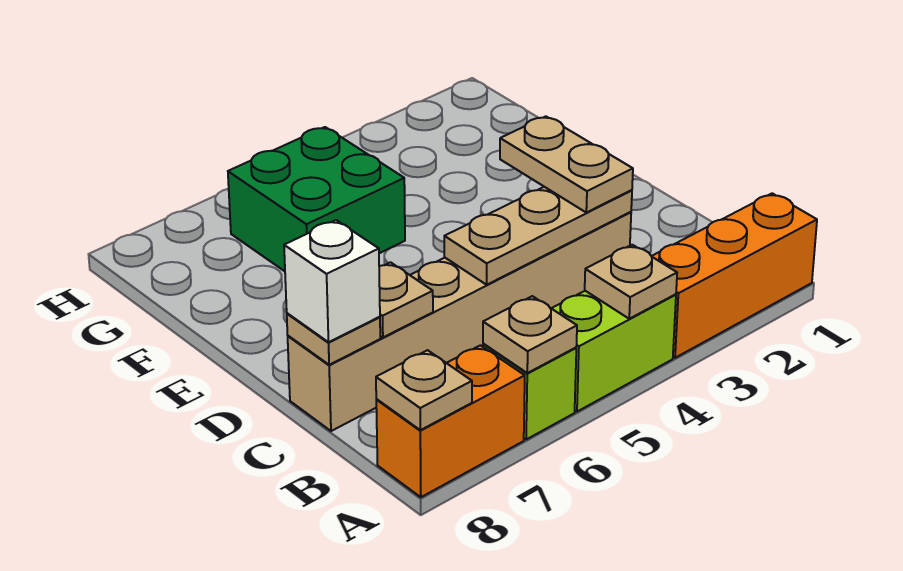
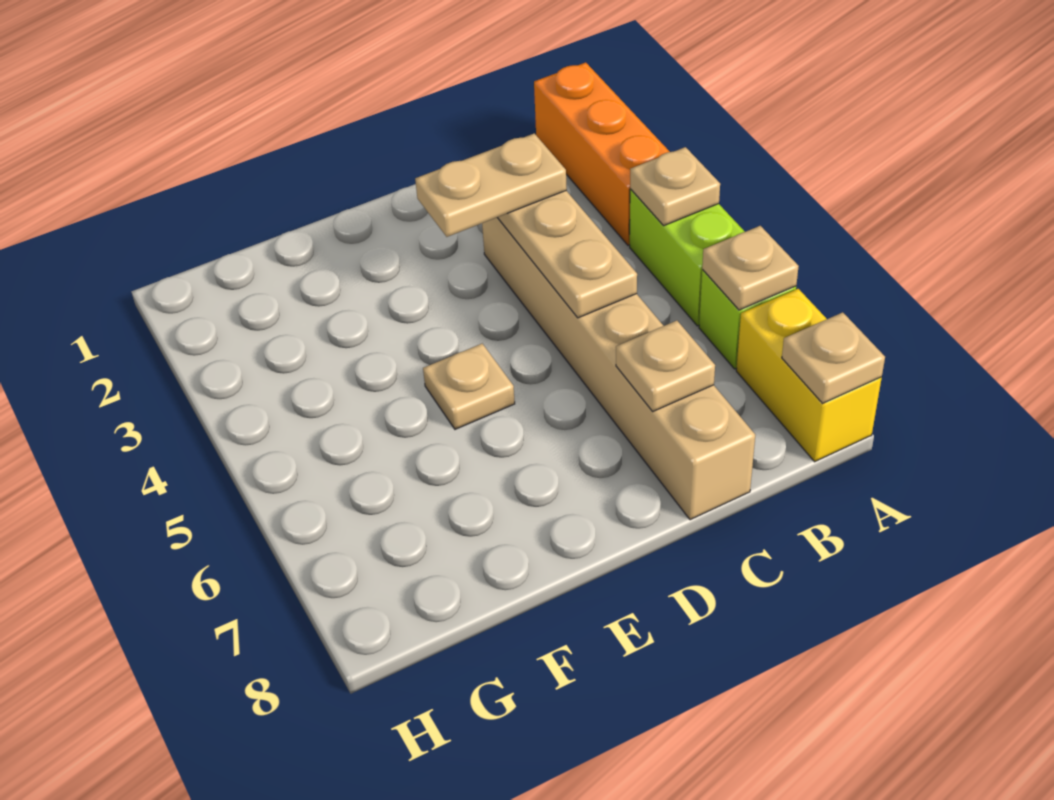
orange 1x2 brick [376,345,525,497] -> yellow 1x2 brick [736,289,882,462]
tan 1x1 plate [287,313,380,365] -> tan 1x1 plate moved to [423,344,515,429]
white 1x1 brick [284,220,380,342] -> none
green 2x2 brick [228,127,405,271] -> none

